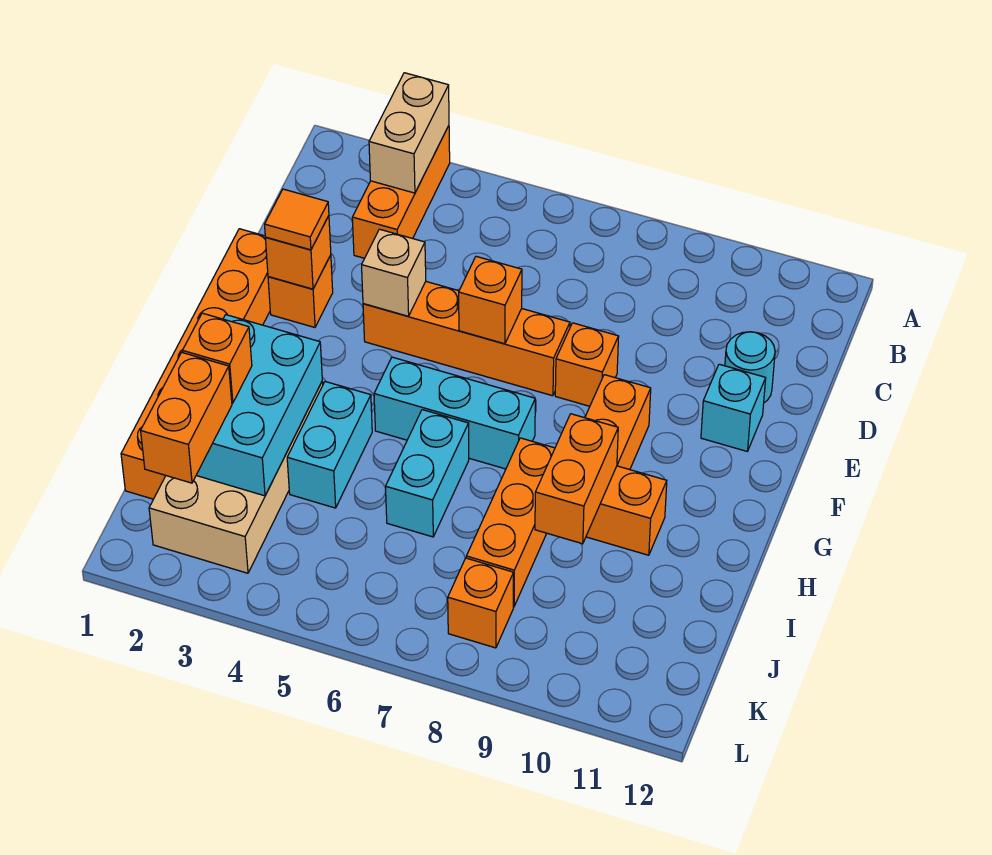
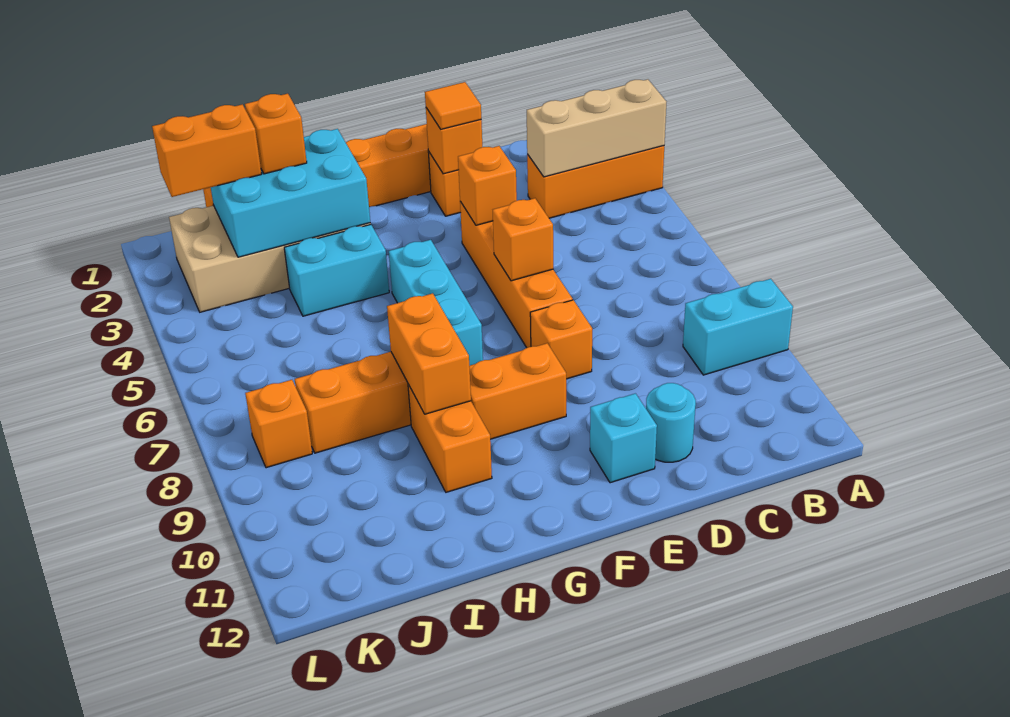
tan 1x2 brick [369,73,449,193] -> tan 1x3 brick [527,79,666,177]
tan 1x1 brick [362,229,426,316] -> orange 1x1 brick [458,146,517,225]
cyan 1x2 brick [385,410,469,537] -> cyan 1x2 brick moved to [683,279,793,375]
orange 1x2 brick [535,414,618,544] -> orange 1x2 brick turned to [387,293,471,414]

